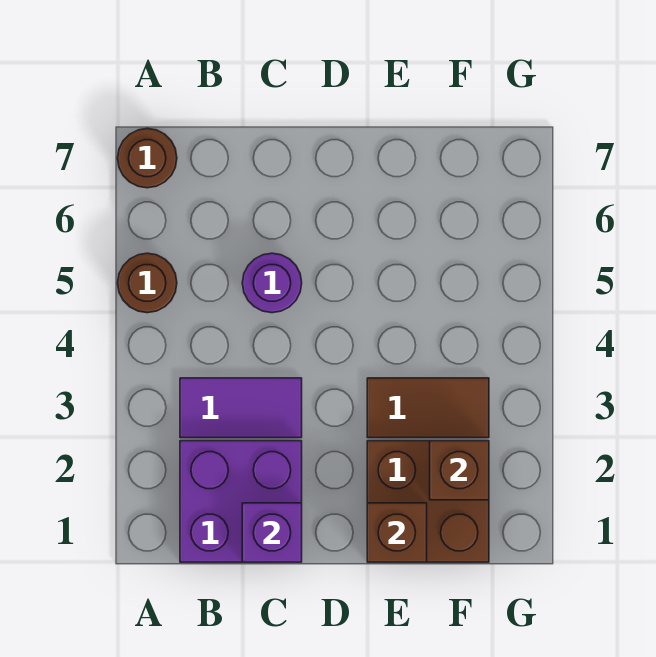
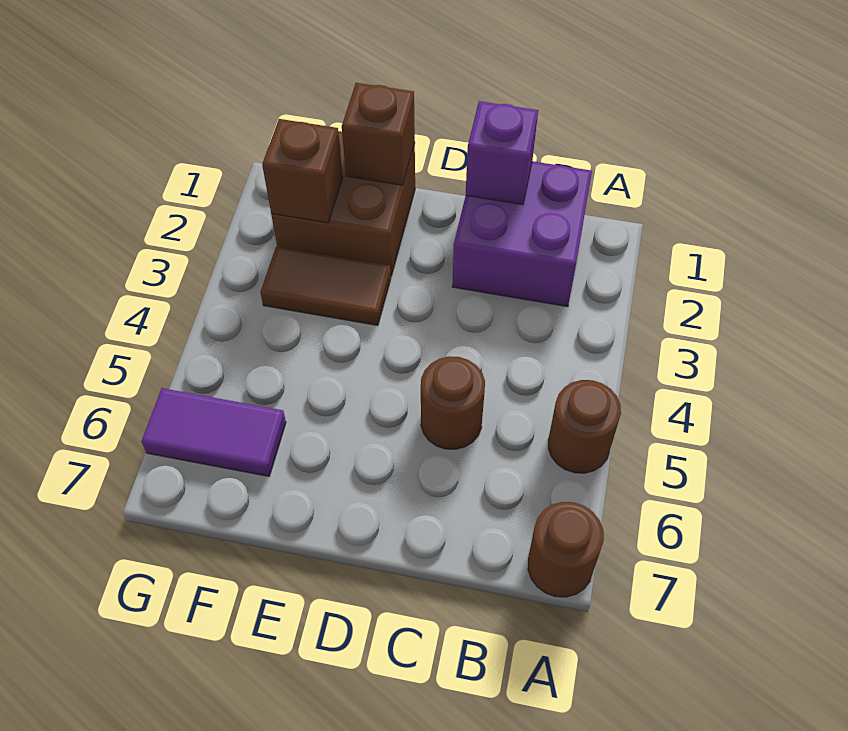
purple 1x2 tile [180,378,302,438] -> purple 1x2 tile moved to [142,388,286,476]
purple 1x1 round brick [242,253,302,313] -> brown 1x1 round brick [421,357,485,449]

